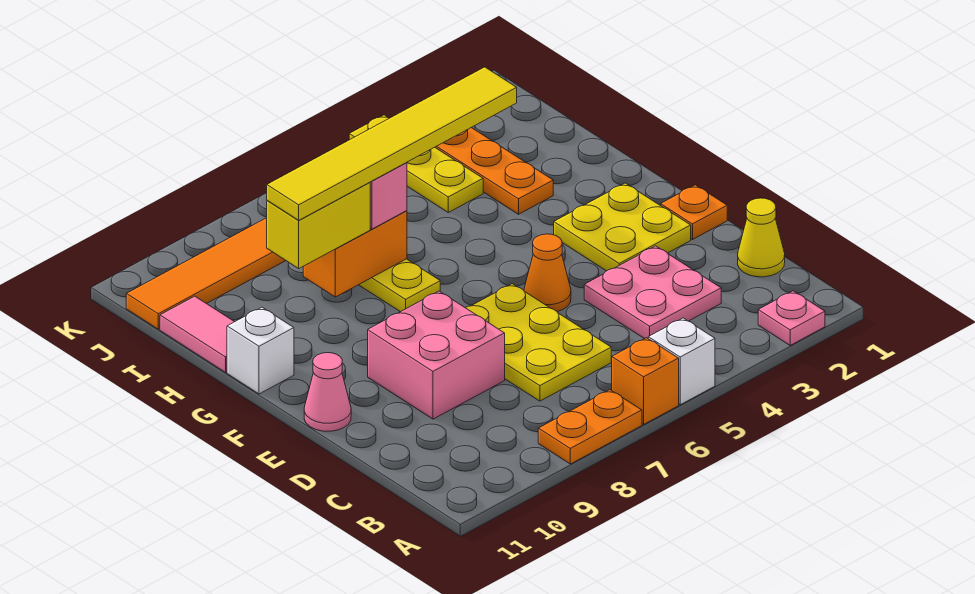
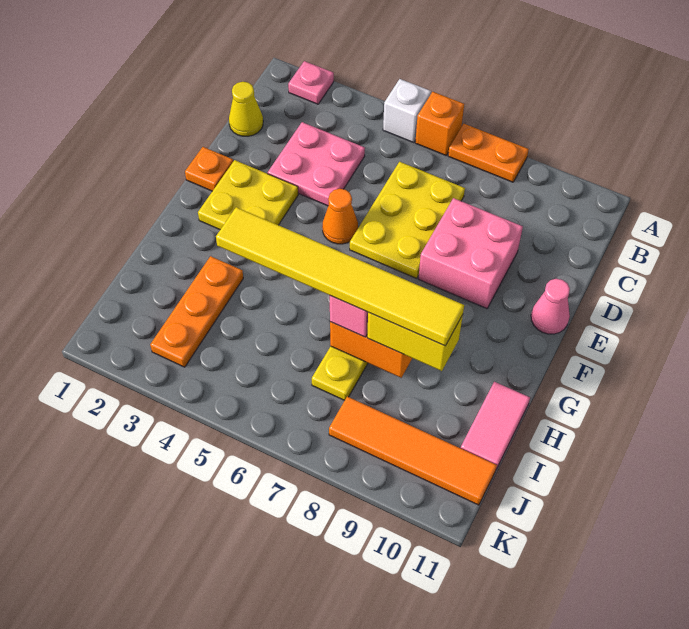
white 1x1 brick [227,307,294,394] -> none
yellow 1x3 plate [349,115,483,212] -> none

